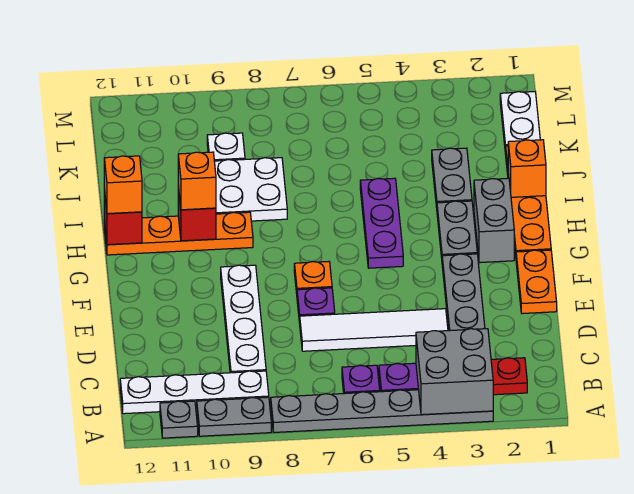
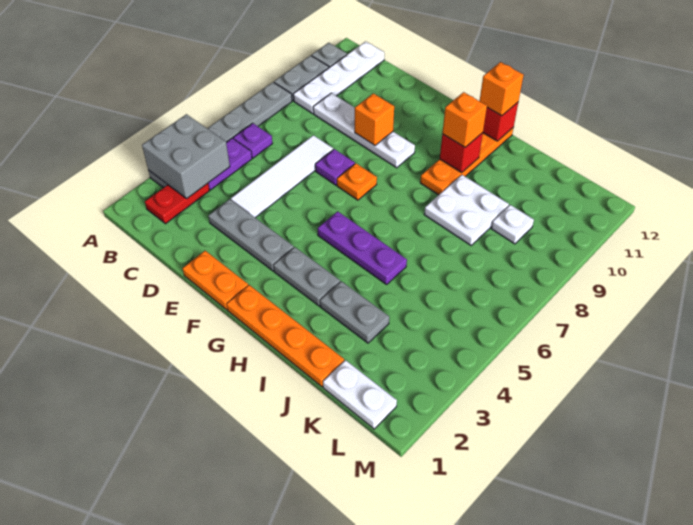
grey 1x2 brick [474,178,514,263] -> none
orange 1x1 brick [508,140,546,197] -> orange 1x1 brick moved to [355,93,394,145]

